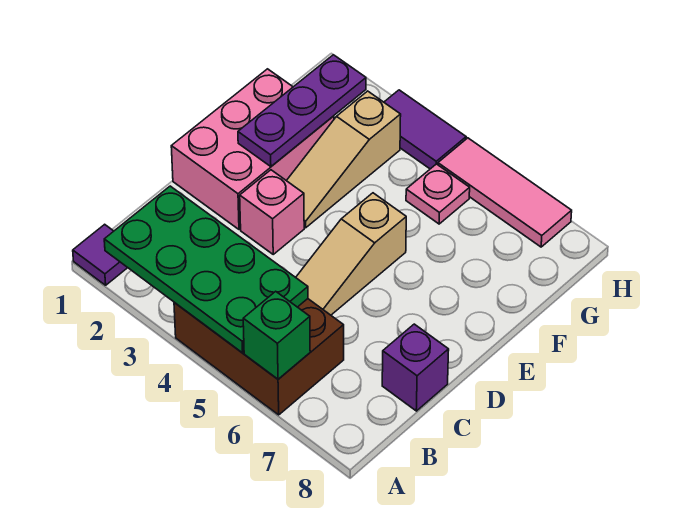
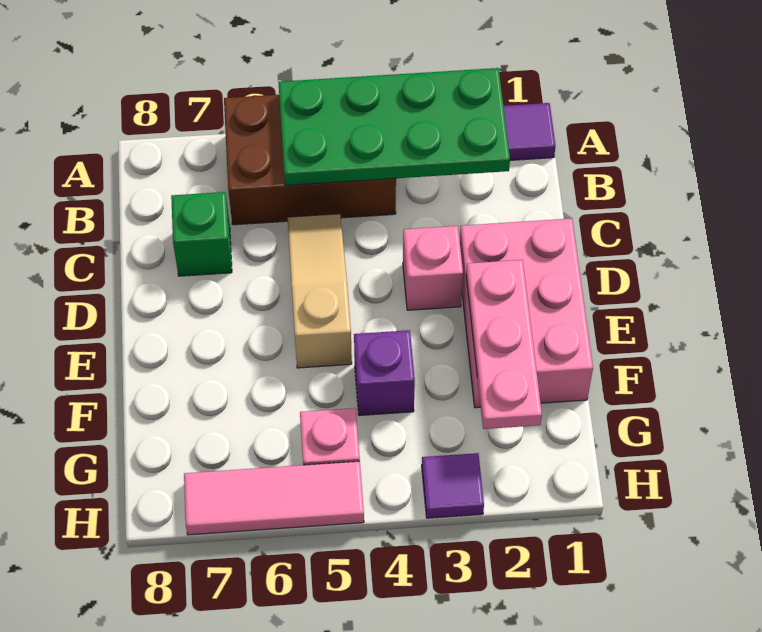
green 1x1 brick [243,291,310,379] -> green 1x1 brick moved to [171,192,232,276]
purple 1x1 brick [382,324,449,411] -> purple 1x1 brick moved to [354,330,415,416]
purple 1x3 plate [238,55,366,167] -> pink 1x3 plate [466,260,542,429]
tan 1x3 slope [287,91,401,228] -> none
purple 1x2 tile [384,90,466,169] -> purple 1x1 tile [422,453,484,518]

